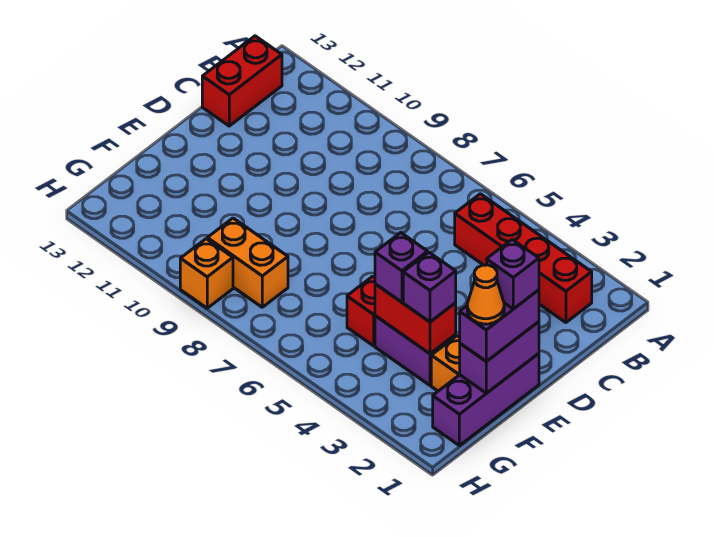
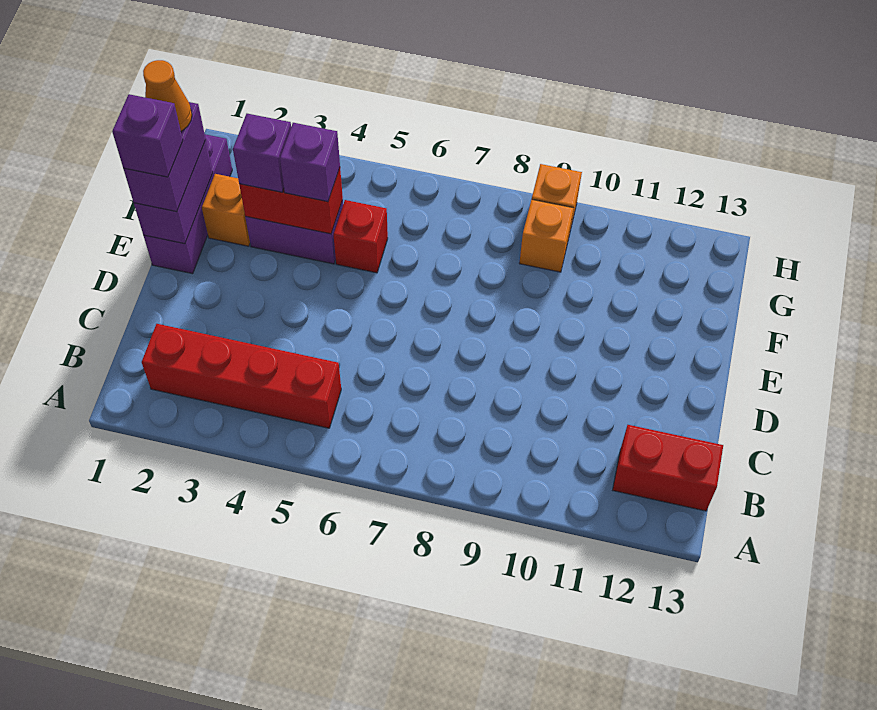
red 1x2 brick [202,36,282,126] -> red 1x2 brick turned to [613,425,723,511]
orange 1x2 brick [207,218,288,307] -> orange 1x1 brick [519,199,574,272]

